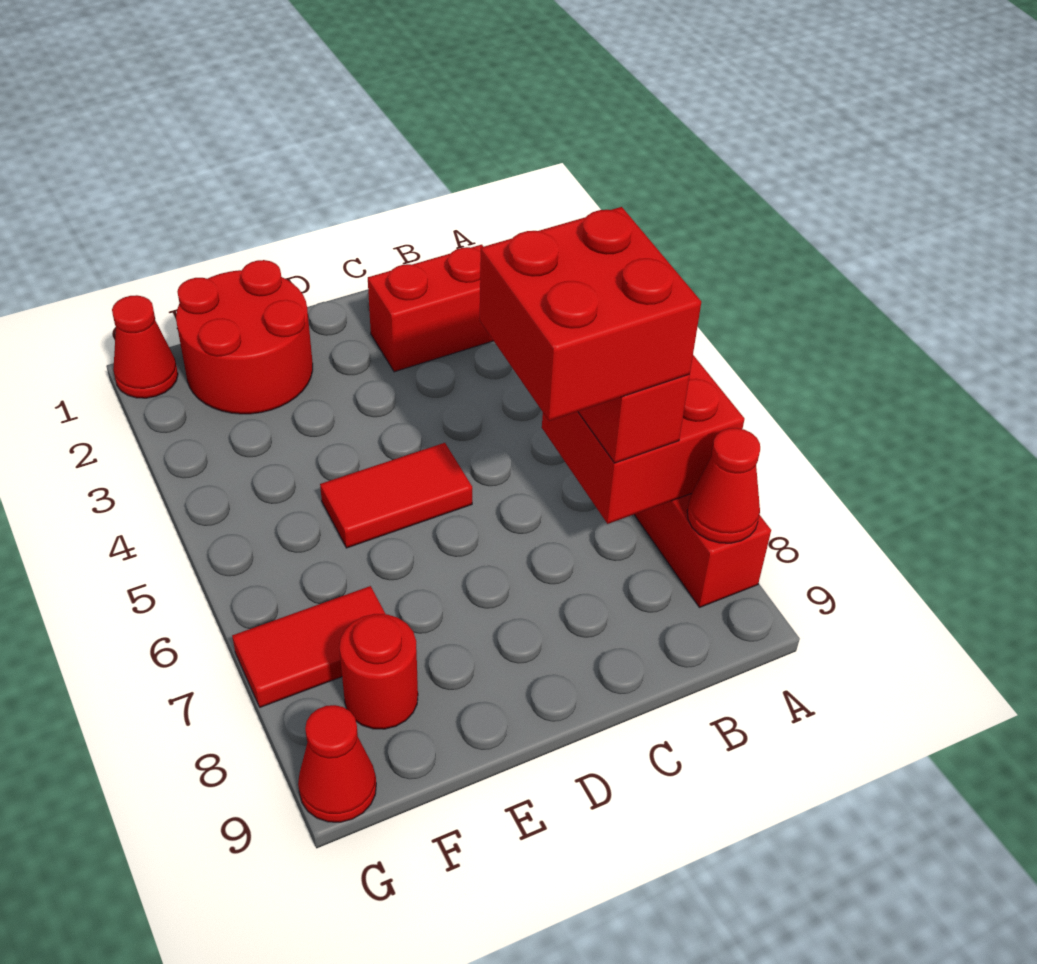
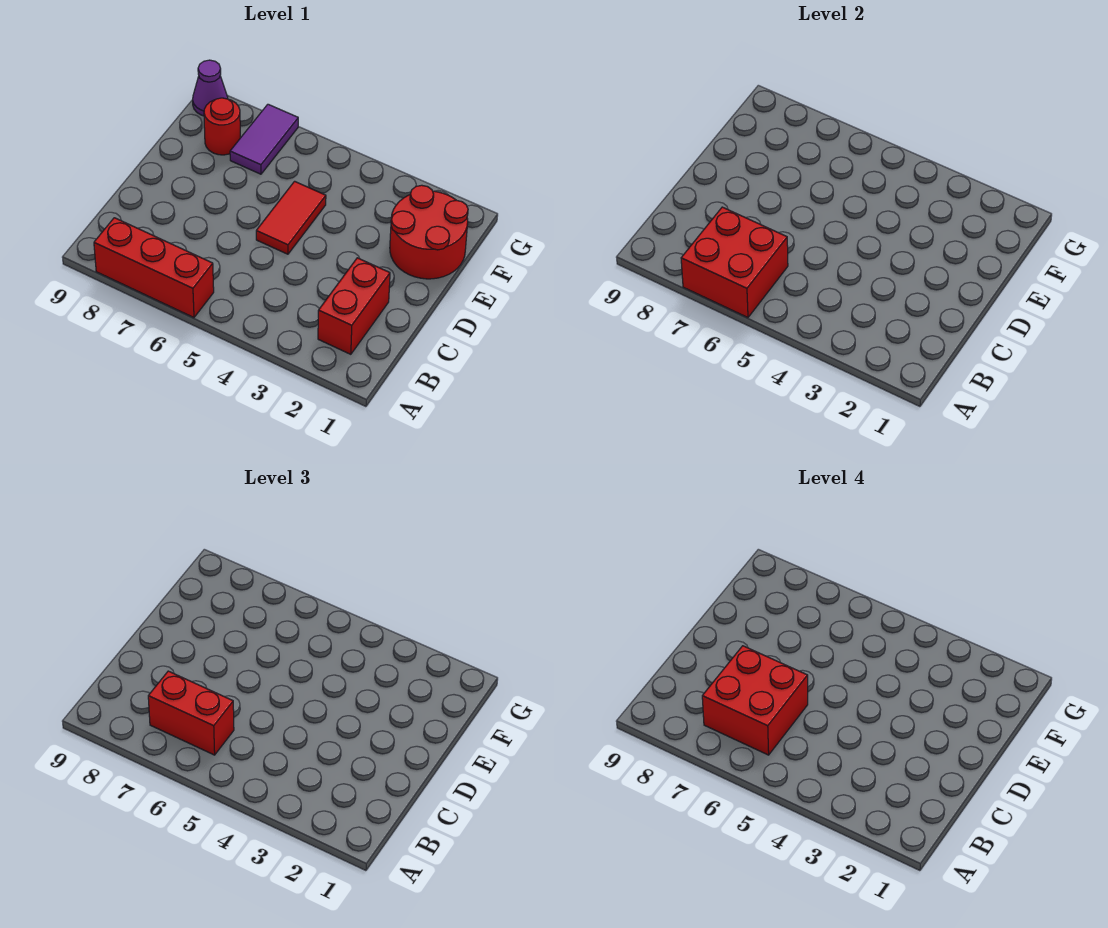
red 1x1 cone [687,428,760,543] -> none
red 1x2 tile [232,586,385,707] -> purple 1x2 tile [230,104,298,174]
red 1x1 cone [112,295,178,398] -> none
red 1x1 cone [298,705,376,822] -> purple 1x1 cone [193,60,228,116]

